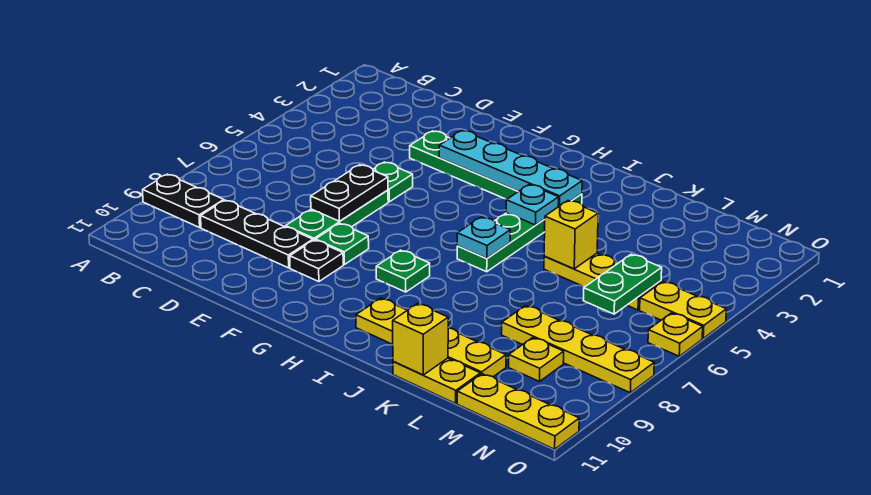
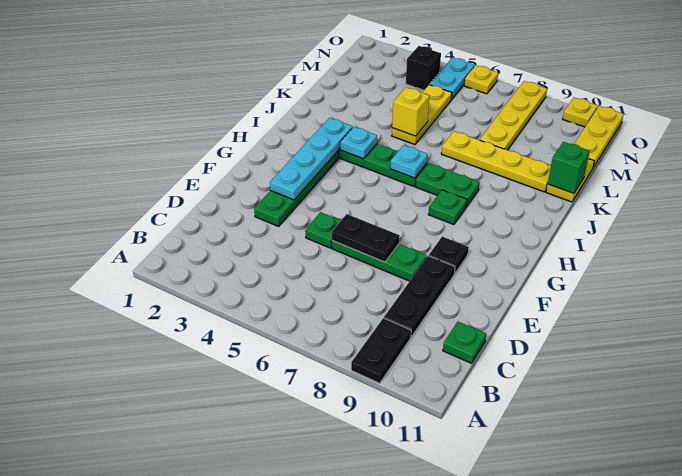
green 1x1 plate [316,223,369,265] -> green 1x1 plate moved to [443,322,486,363]
yellow 1x4 plate [356,298,506,377] -> yellow 1x4 plate turned to [441,131,551,192]
yellow 1x1 brick [393,304,448,375] -> green 1x1 brick [548,142,590,194]
green 1x2 plate [583,254,662,314] -> green 1x2 plate moved to [416,163,480,207]
yellow 1x1 plate [509,338,564,382] -> yellow 1x1 plate moved to [563,98,598,127]
none -> black 1x1 brick [406,46,441,90]
yellow 1x2 plate [640,282,726,338] -> cyan 1x2 plate [430,58,475,100]

